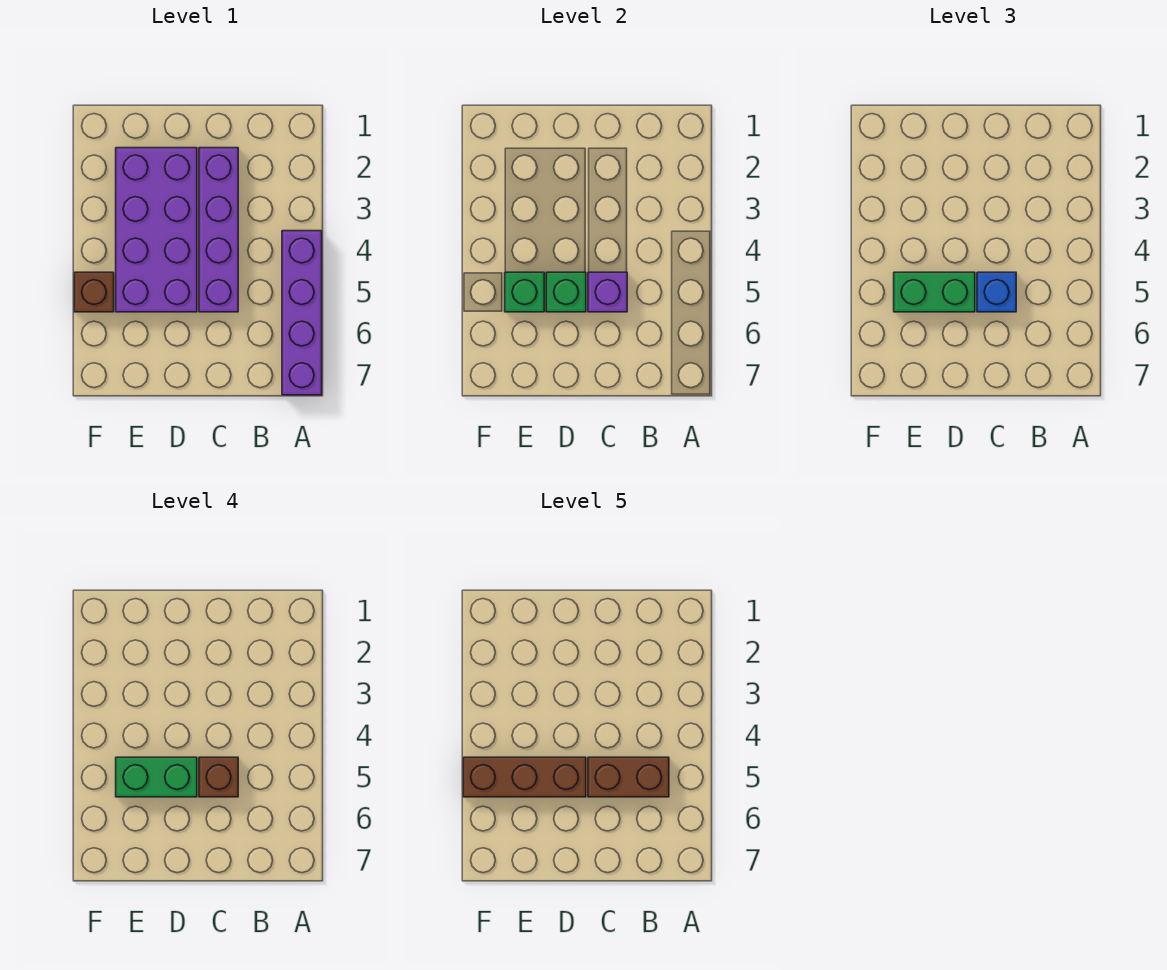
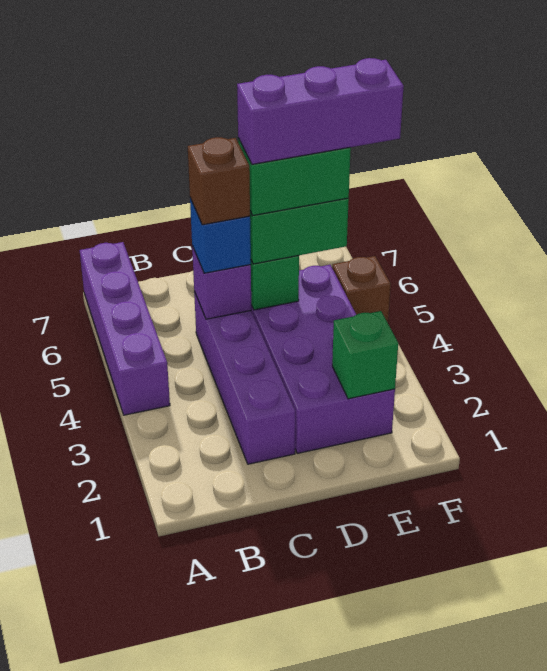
brown 1x2 brick [588,757,669,797] -> none
brown 1x3 brick [463,757,586,797] -> purple 1x3 brick [237,58,404,164]
green 1x1 brick [505,272,544,312] -> green 1x1 brick moved to [332,311,398,399]

